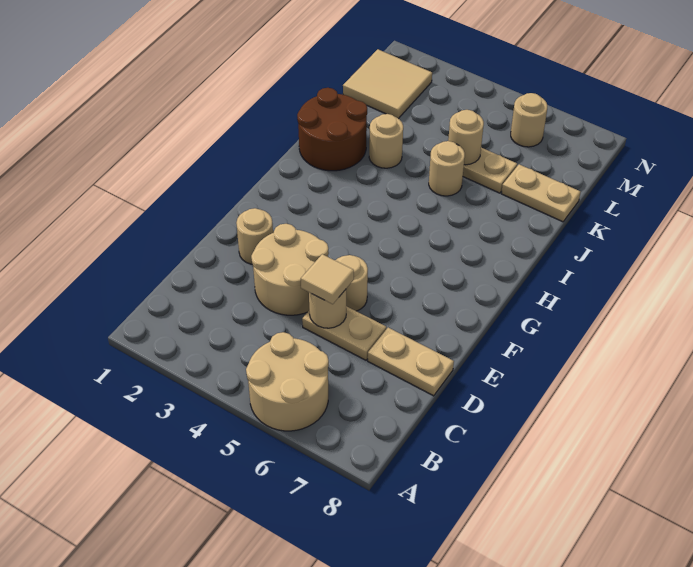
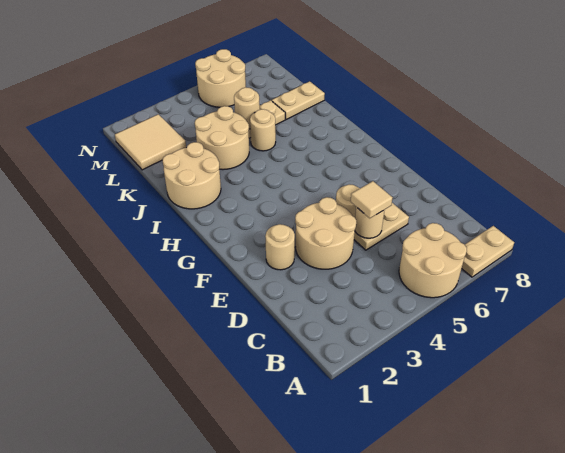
tan 1x2 plate [368,328,454,396] -> tan 1x2 plate moved to [462,226,514,277]
brown 2x2 round brick [297,88,367,171] -> tan 2x2 round brick [162,142,221,209]
tan 1x1 round brick [369,114,403,168] -> tan 2x2 round brick [195,106,249,170]
tan 1x1 round brick [511,93,547,147] -> tan 2x2 round brick [195,49,246,107]

